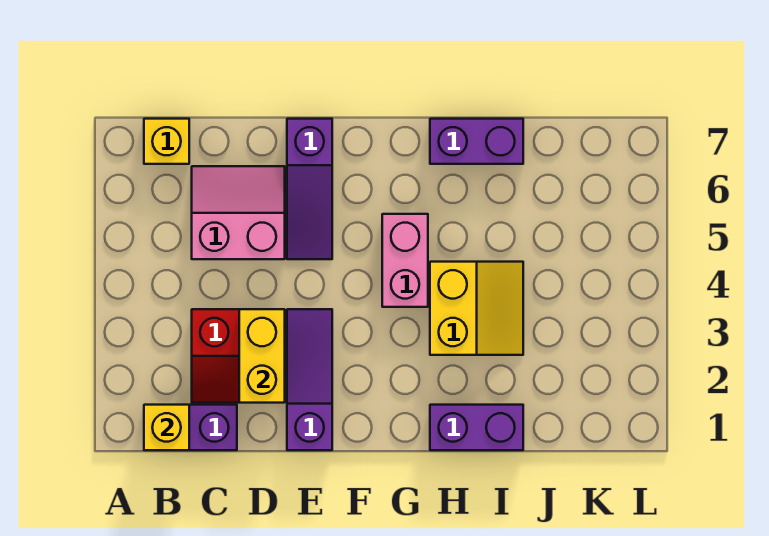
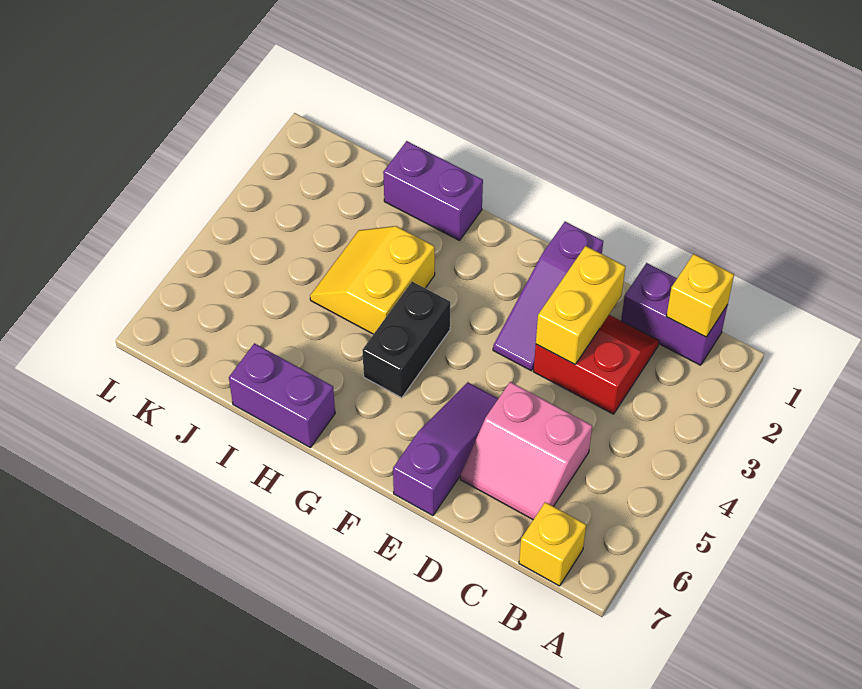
pink 1x2 brick [382,214,428,307] -> black 1x2 brick [362,282,450,398]

